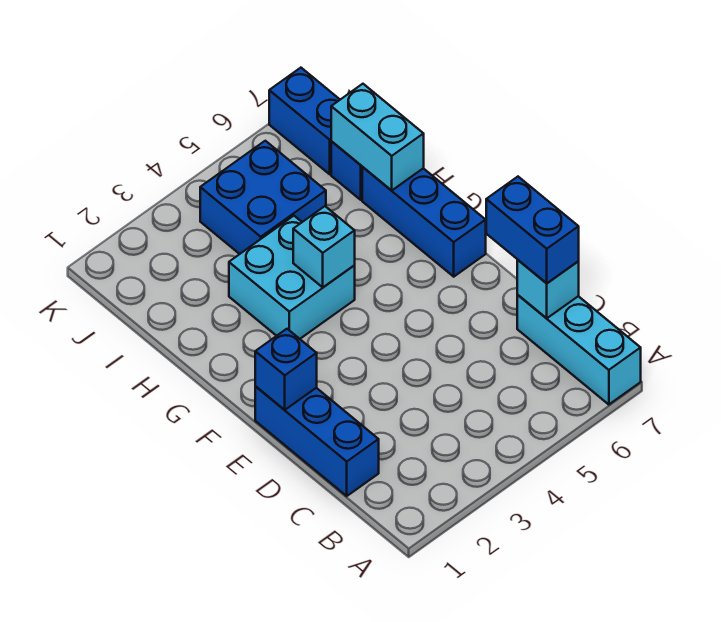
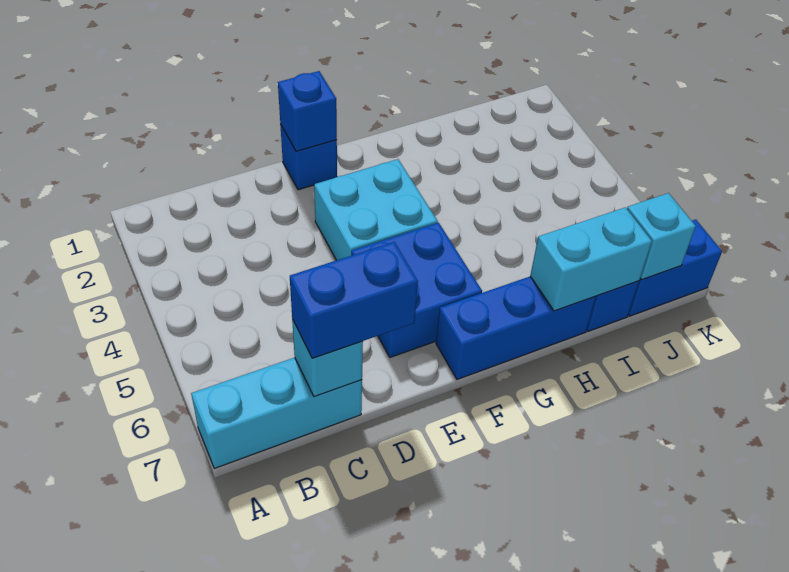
blue 1x3 brick [255,386,379,496] -> blue 1x1 brick [280,124,337,190]
cyan 2x2 brick [229,216,355,339] -> cyan 2x2 brick moved to [314,159,438,260]
cyan 1x1 brick [293,206,355,287] -> cyan 1x1 brick moved to [627,193,696,280]
blue 2x2 brick [200,141,326,254] -> blue 2x2 brick moved to [351,223,482,357]

